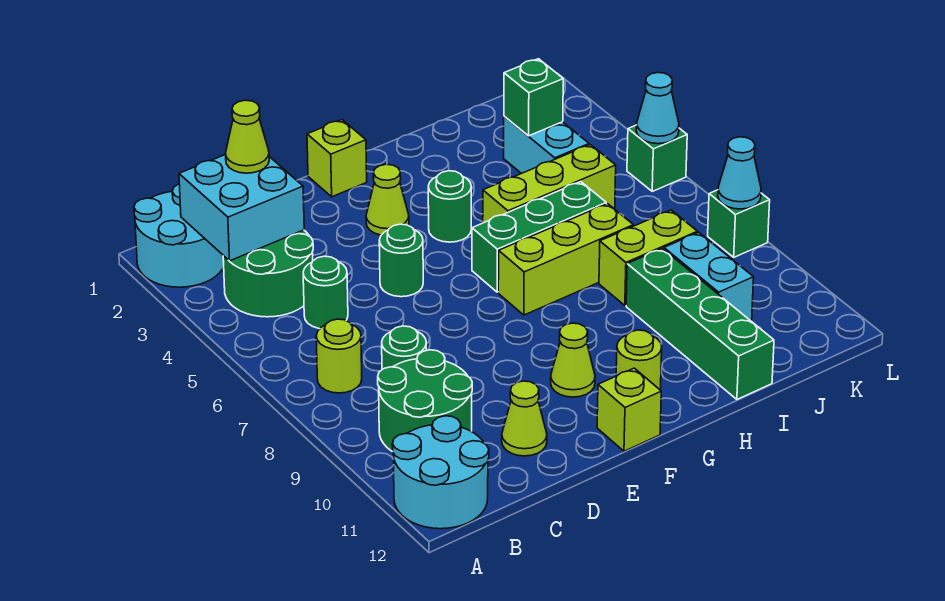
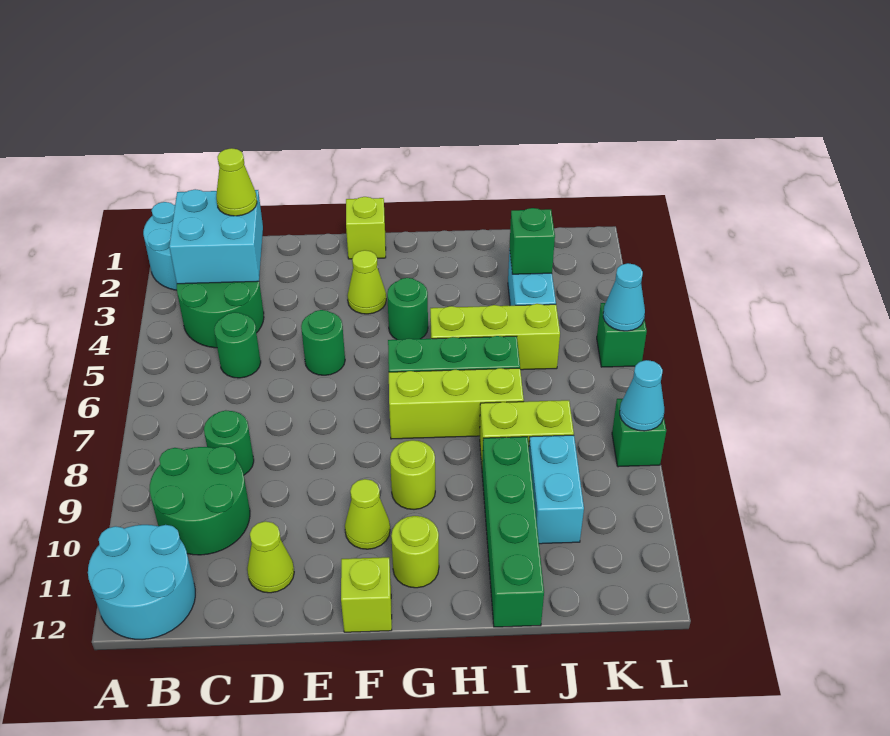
lime 1x1 round brick [316,319,362,393] -> lime 1x1 round brick moved to [390,440,435,509]

